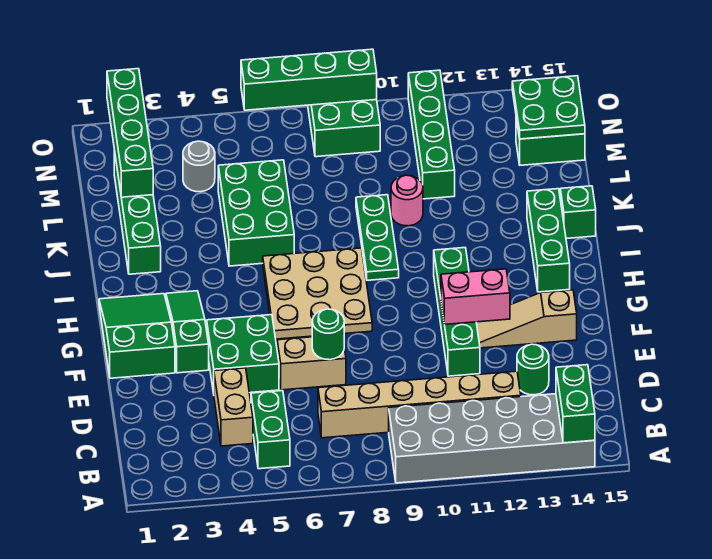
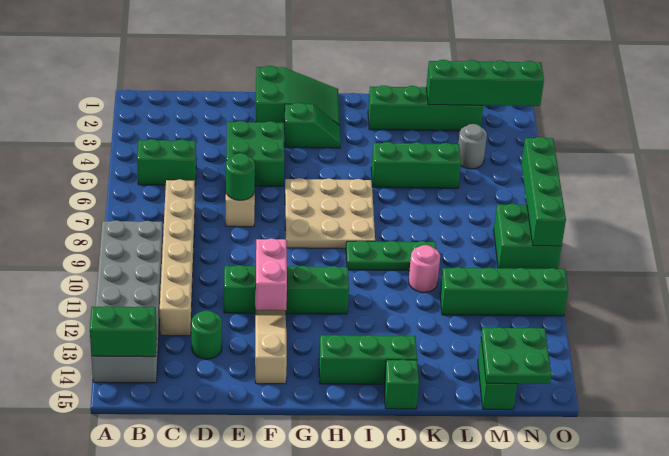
tan 1x2 brick [214,368,253,446] -> none
green 1x3 slope [166,291,209,373] -> green 1x2 slope [284,103,341,148]
green 2x3 brick [218,160,294,266] -> green 1x3 brick [371,142,461,188]

